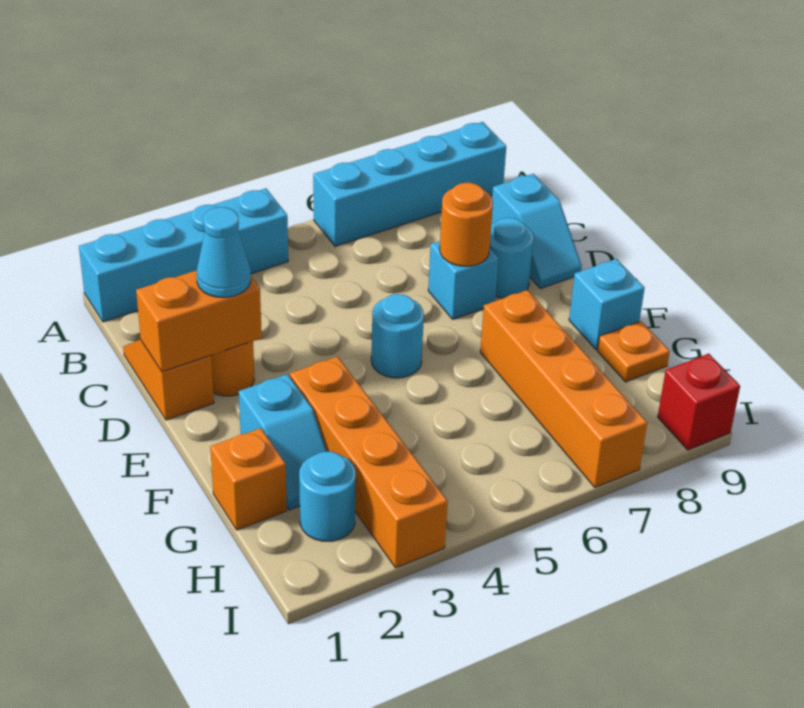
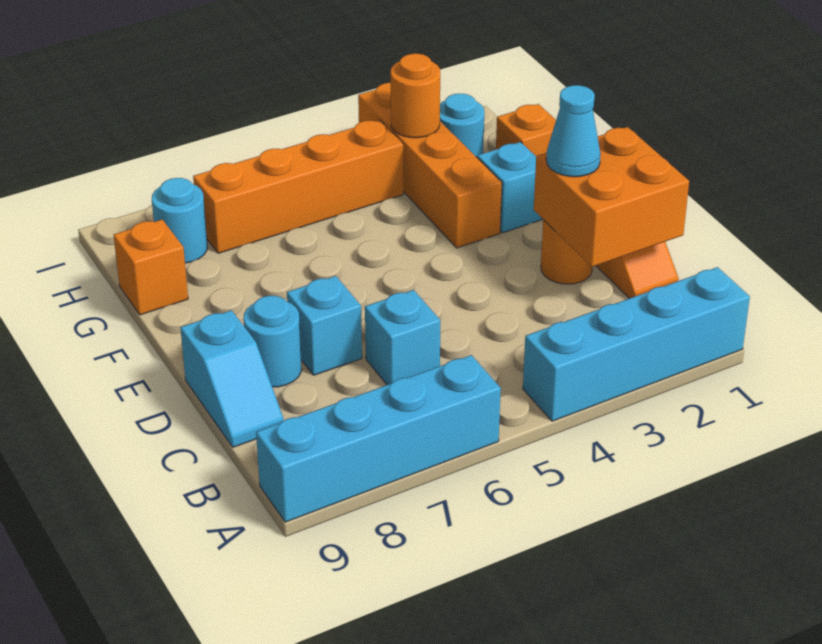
cyan 1x2 slope [491,174,582,289] -> cyan 1x2 slope turned to [180,310,284,447]
orange 1x2 brick [136,270,262,372] -> orange 2x2 brick [534,127,689,267]
orange 1x1 round brick [440,183,493,266] -> orange 1x1 round brick moved to [391,54,440,138]
cyan 1x1 round brick [371,294,424,378] -> cyan 1x1 round brick moved to [152,178,207,263]
orange 1x4 brick [480,290,647,487] -> orange 1x4 brick turned to [193,120,403,253]
cyan 1x1 brick [569,259,645,350] -> cyan 1x1 brick moved to [365,290,440,385]
orange 1x1 plate [598,321,670,382] -> orange 1x1 brick [114,220,188,315]
red 1x1 brick [658,354,740,450] -> none

